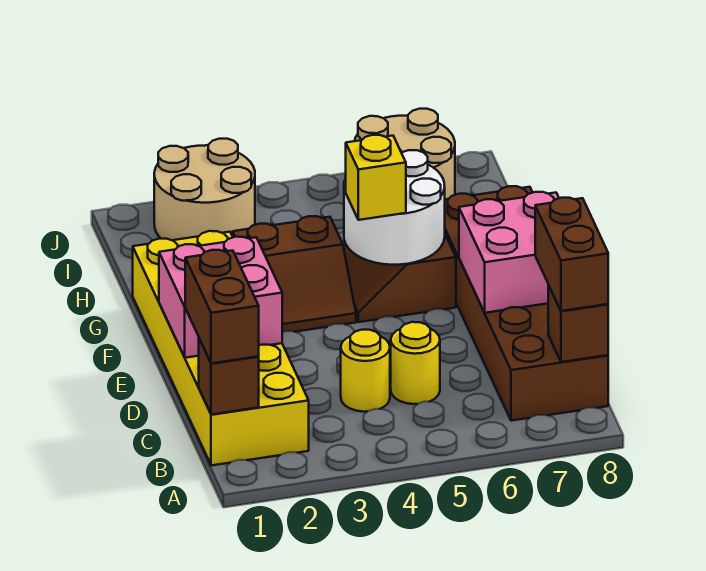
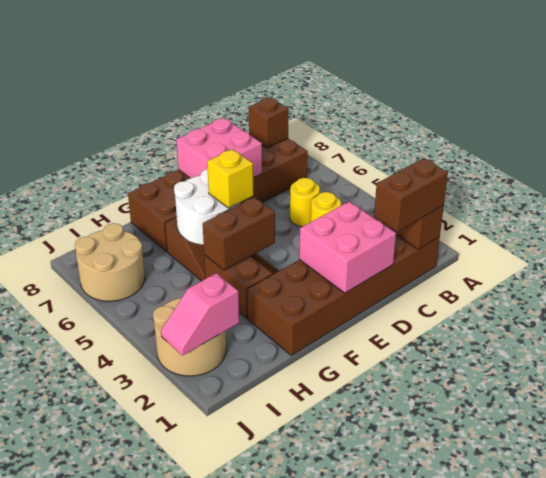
yellow 2x6 brick [133,231,309,466] -> brown 2x6 brick [247,217,440,355]
brown 1x2 brick [535,198,608,311] -> brown 1x2 brick moved to [203,197,275,270]
none -> pink 1x2 slope [161,273,239,355]

